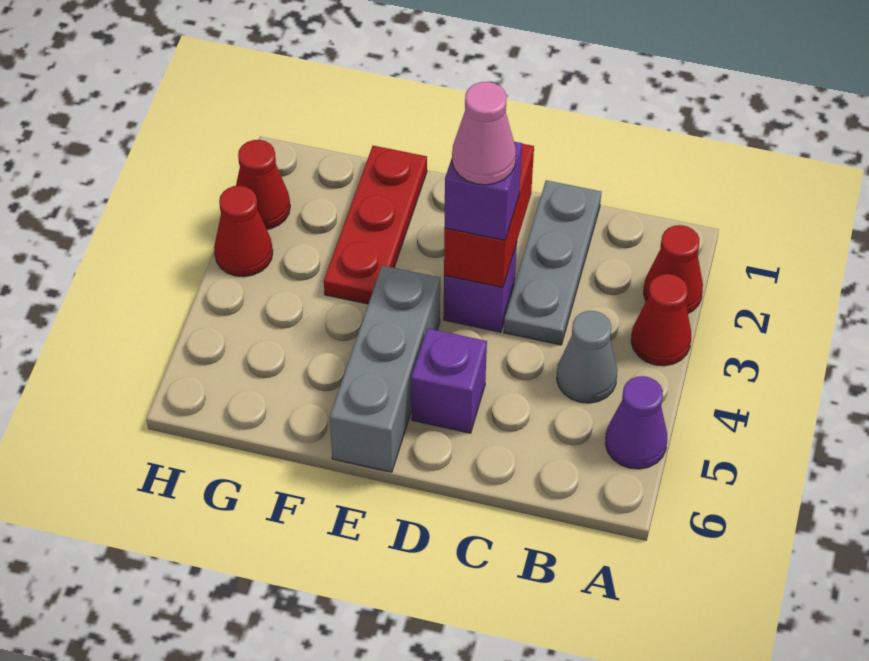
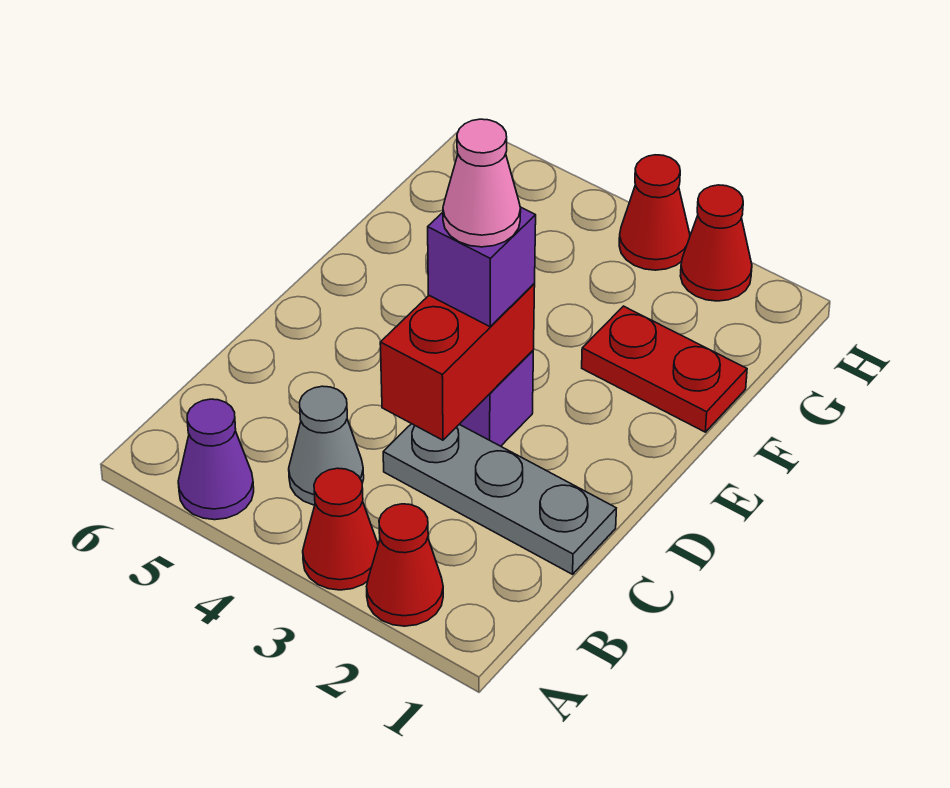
red 1x2 brick [444,144,534,288] -> red 1x2 brick turned to [380,284,535,440]
purple 1x1 brick [411,328,487,433] -> none
grey 1x3 brick [330,265,440,472] -> none
red 1x3 plate [324,146,427,304] -> red 1x2 plate [582,306,747,432]

